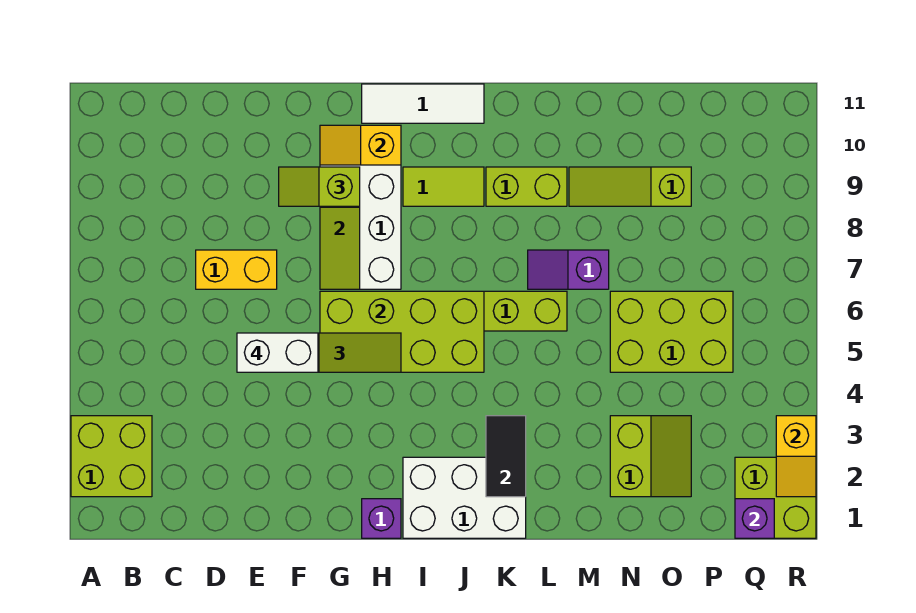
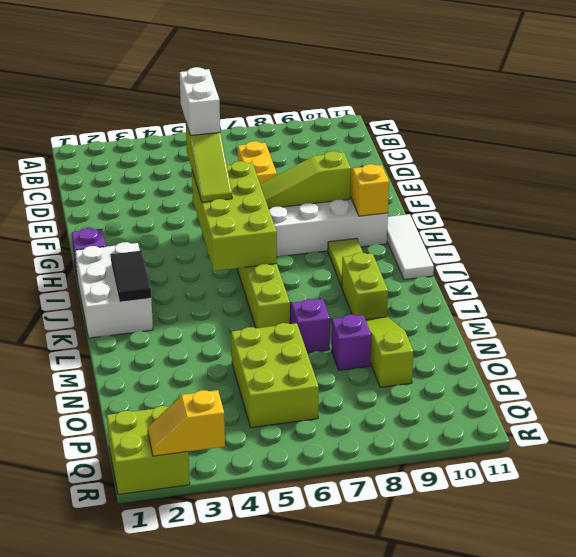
lime 2x2 brick [71,416,152,497] -> none
lime 1x2 slope [279,167,360,206] -> none
black 1x2 tile [486,416,526,497] -> black 1x2 tile turned to [111,251,151,302]
lime 2x2 slope [610,416,691,497] -> none
purple 1x1 brick [735,499,774,538] -> purple 1x1 brick moved to [331,315,371,370]

